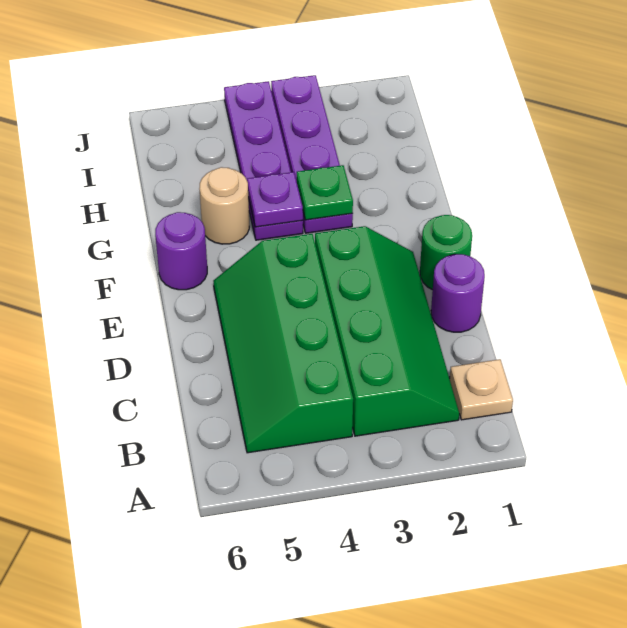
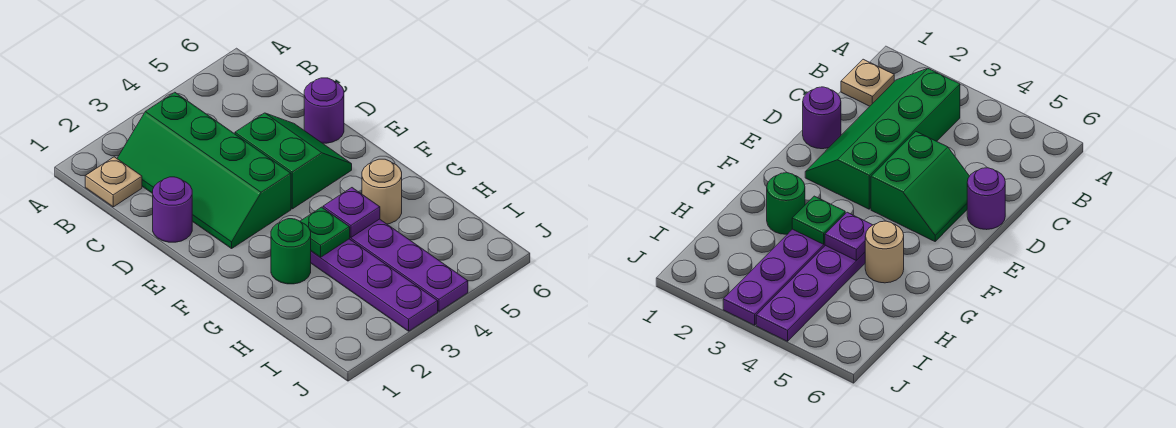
green 2x4 slope [213,234,353,453] -> green 2x2 slope [235,113,352,209]
green 1x1 round brick [420,215,472,290] -> green 1x1 round brick moved to [271,219,311,284]
purple 1x1 round brick [155,212,207,290] -> purple 1x1 round brick moved to [304,78,344,143]

